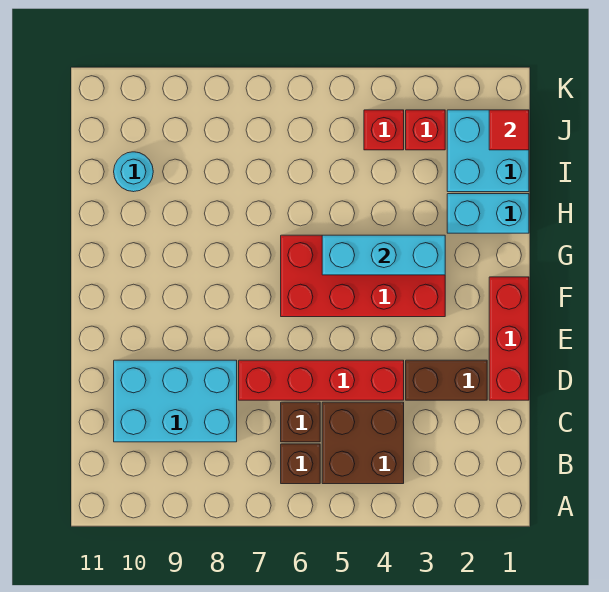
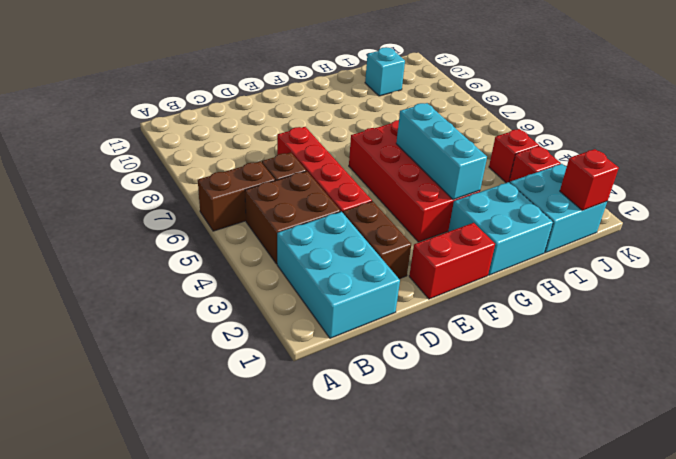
brown 1x1 brick [281,444,320,484] -> brown 1x2 brick [198,161,275,231]
cyan 2x3 brick [114,360,237,442] -> cyan 2x3 brick moved to [277,212,400,338]
red 1x3 brick [489,277,529,400] -> red 1x2 brick [409,223,495,299]
cyan 1x2 brick [447,194,529,233] -> cyan 2x2 brick [448,182,553,275]
cyan 1x1 round brick [114,152,153,192] -> cyan 1x1 brick [365,47,405,96]
red 1x1 tile [489,110,529,150] -> red 1x1 brick [560,149,619,210]

